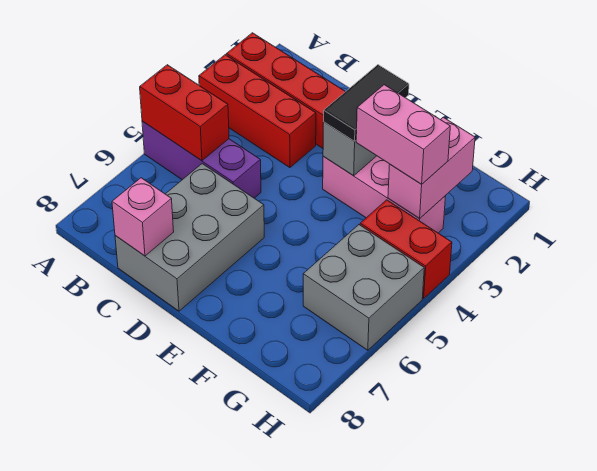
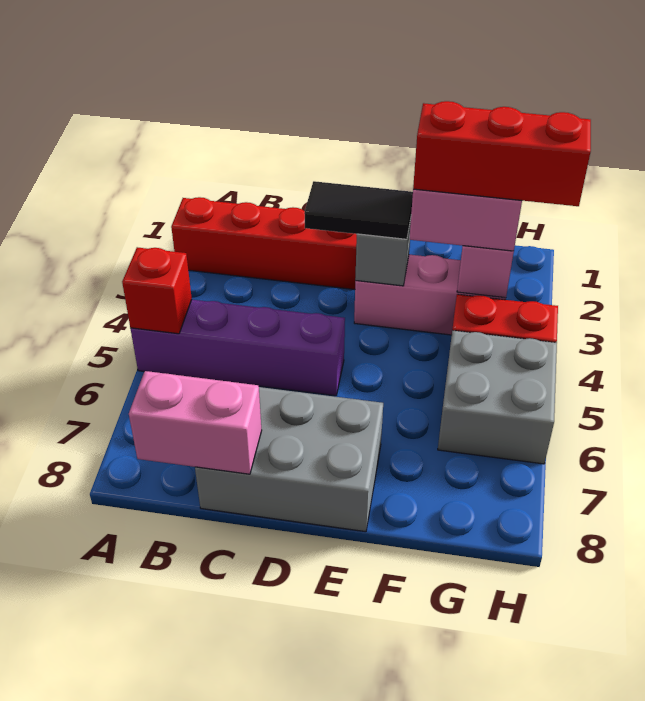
red 1x3 brick [199,55,316,168] -> red 1x3 brick moved to [413,101,591,206]
purple 1x3 brick [142,121,261,198] -> purple 1x4 brick [131,300,345,396]
red 1x2 brick [140,65,229,161] -> red 1x1 brick [122,247,192,334]
grey 2x3 brick [115,164,264,311] -> grey 2x3 brick turned to [195,387,383,532]
pink 1x1 brick [112,178,174,256] -> pink 1x2 brick [129,371,262,474]
black 1x2 tile [324,65,409,141] -> black 1x2 tile turned to [304,181,413,239]

